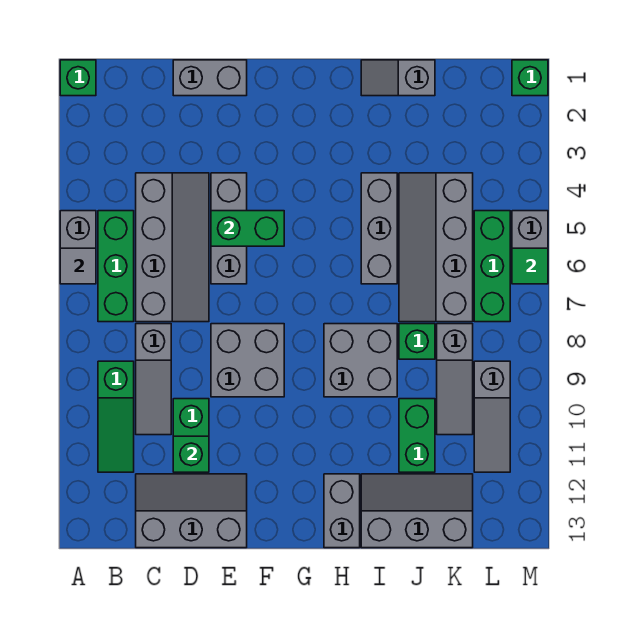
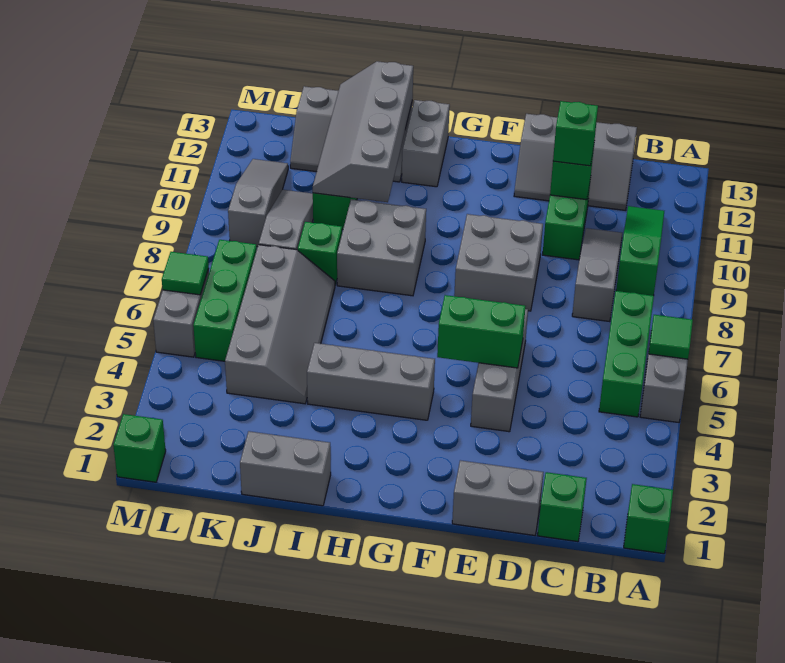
grey 1x1 tile [60,248,96,284] -> green 1x1 tile [649,315,693,359]
none -> green 1x1 brick [538,472,587,542]
grey 2x4 slope [136,173,209,322] -> grey 2x4 slope moved to [313,61,413,202]
none -> green 1x1 brick [553,101,598,166]
grey 1x2 slope [361,60,435,96] -> grey 1x2 brick [240,431,331,506]
grey 1x3 brick [361,173,397,284] -> grey 1x3 brick turned to [307,343,435,420]

